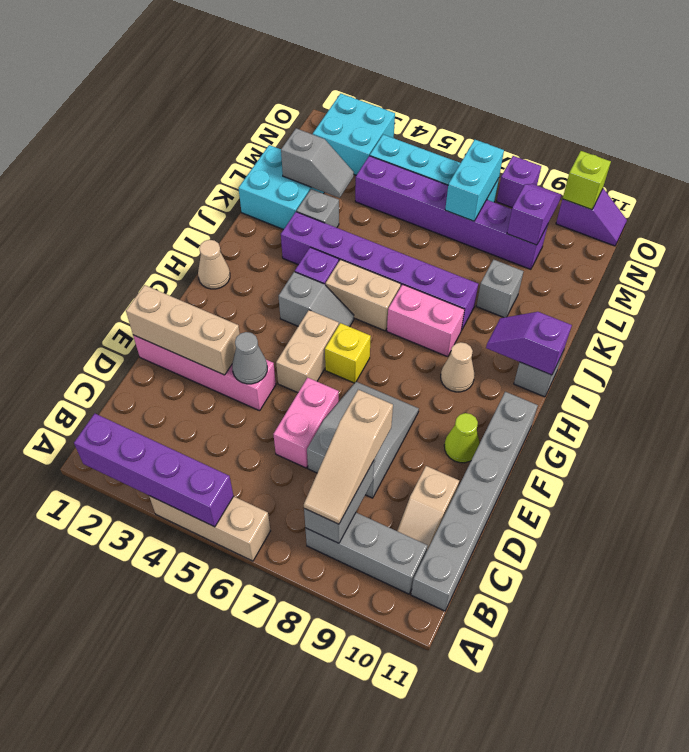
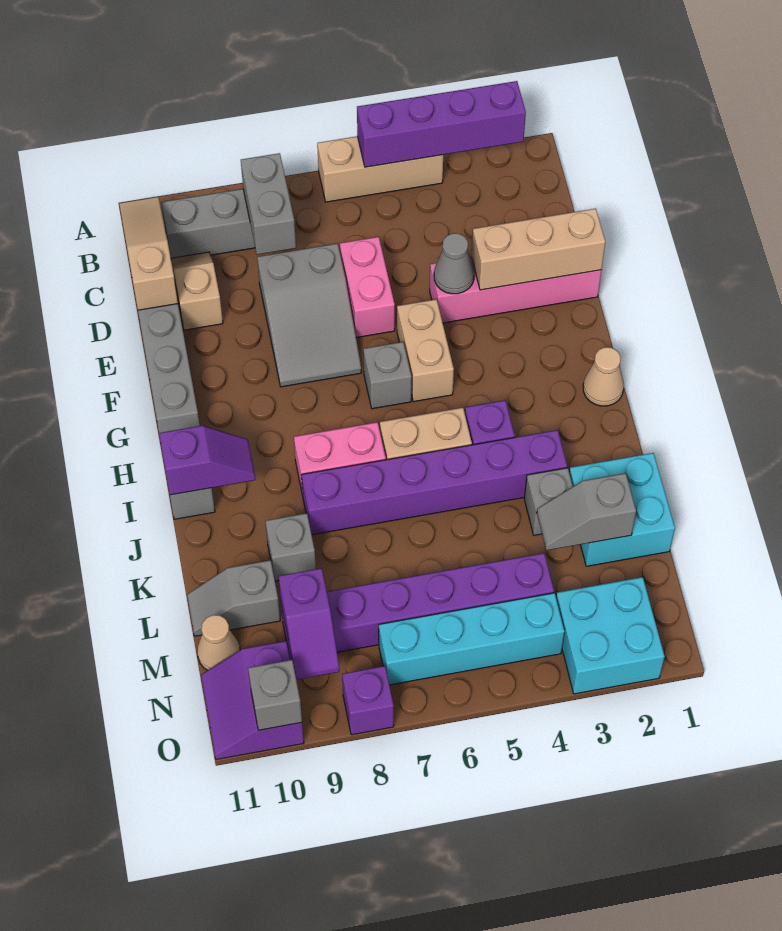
tan 1x3 slope [304,390,393,524] -> tan 1x3 slope moved to [119,197,178,310]
lime 1x1 cone [444,413,479,463] -> none
yellow 1x1 brick [325,323,371,383] -> grey 1x1 brick [363,342,412,409]
grey 1x2 slope [279,272,354,327] -> grey 1x2 slope moved to [187,560,280,636]
tan 1x1 cone [441,342,475,392] -> tan 1x1 cone moved to [197,615,240,670]
cyan 1x2 brick [445,140,504,221] -> none
purple 1x2 slope [556,189,627,246] -> purple 2x2 slope [201,641,304,760]
lime 1x1 brick [563,151,611,210] -> grey 1x1 brick [248,660,302,730]

